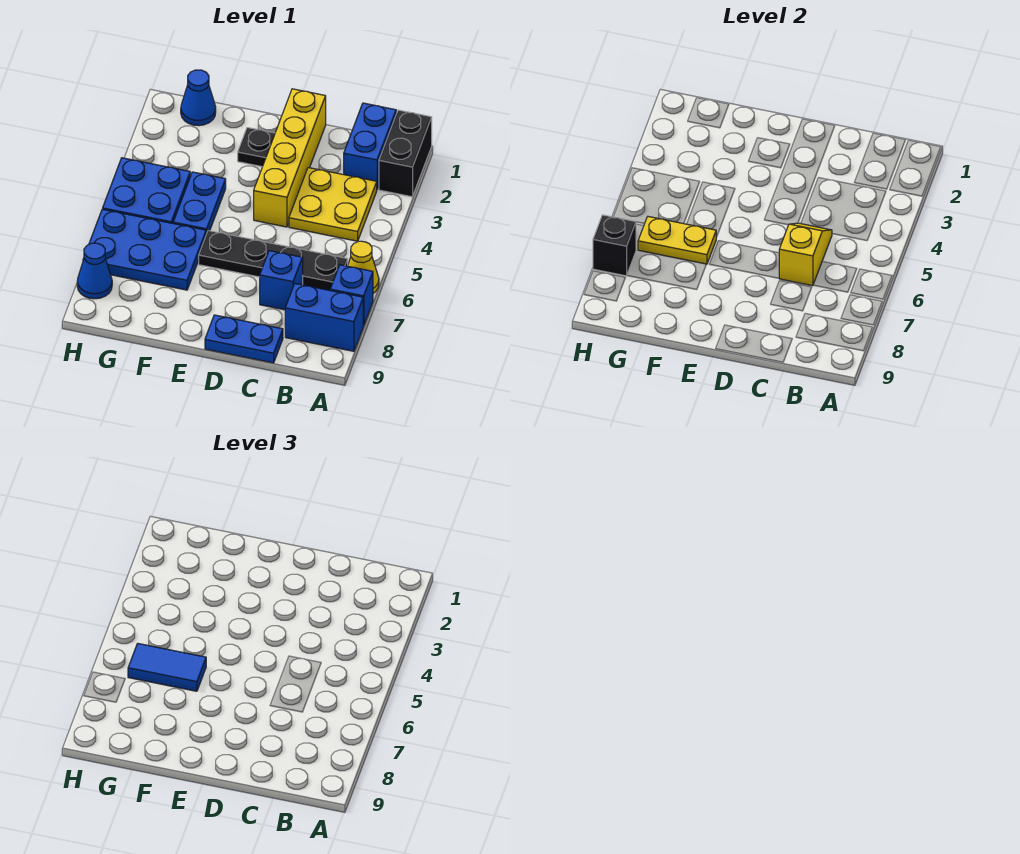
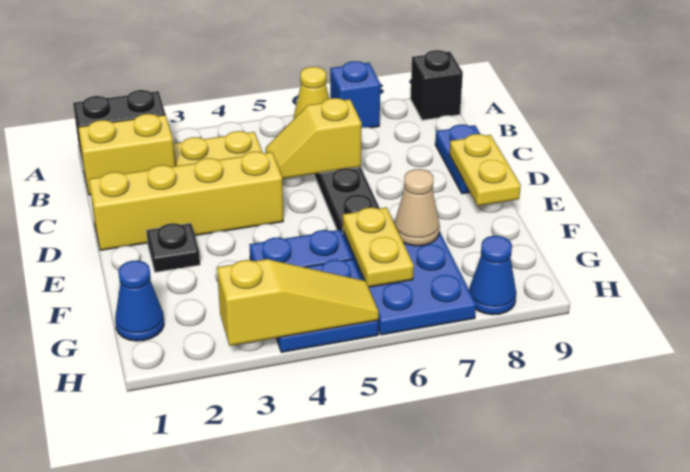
blue 1x2 brick [285,284,363,351] -> none
blue 1x2 brick [344,103,396,189] -> yellow 1x2 brick [78,114,175,195]
blue 1x1 brick [260,251,303,310] -> none
none -> yellow 1x2 plate [449,134,521,206]
blue 1x2 tile [128,644,206,691] -> none
none -> tan 1x1 cone [394,169,440,246]
none -> yellow 1x3 slope [217,259,379,346]
black 1x1 brick [593,215,636,276] -> black 1x1 brick moved to [410,50,463,120]

